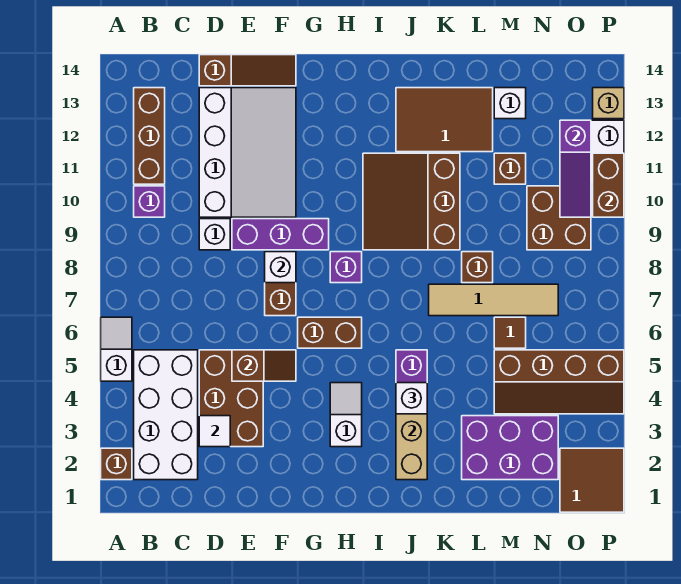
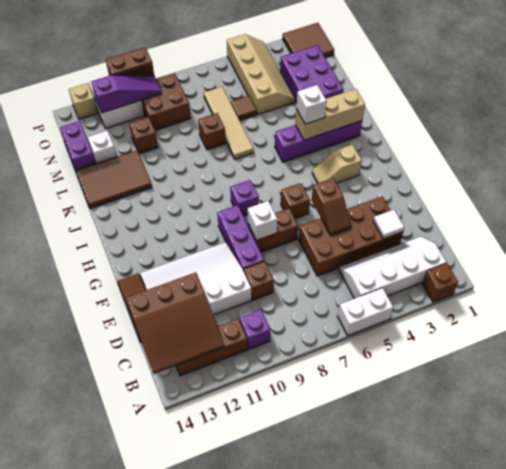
white 1x2 slope [101,317,132,381] -> white 1x2 brick [338,288,393,336]
white 2x4 brick [134,350,198,480] -> white 2x4 slope [339,236,446,299]
brown 2x3 brick [199,350,263,447] -> brown 2x4 brick [299,196,403,276]
white 1x1 brick [199,219,230,250] -> brown 1x1 brick [244,261,274,300]
brown 1x2 slope [232,350,296,381] -> brown 1x2 slope turned to [312,178,351,236]
brown 1x2 brick [298,317,362,348] -> brown 1x1 brick [281,183,310,219]
white 1x2 slope [330,383,362,447] -> tan 1x2 slope [312,145,362,183]
brown 3x3 slope [363,153,460,250] -> brown 3x3 slope moved to [126,272,224,374]
brown 2x3 tile [396,88,493,152] -> brown 2x3 tile turned to [76,151,152,209]
brown 2x4 slope [494,350,624,414] -> tan 2x4 slope [227,34,295,114]
none -> purple 1x2 brick [60,121,96,170]

